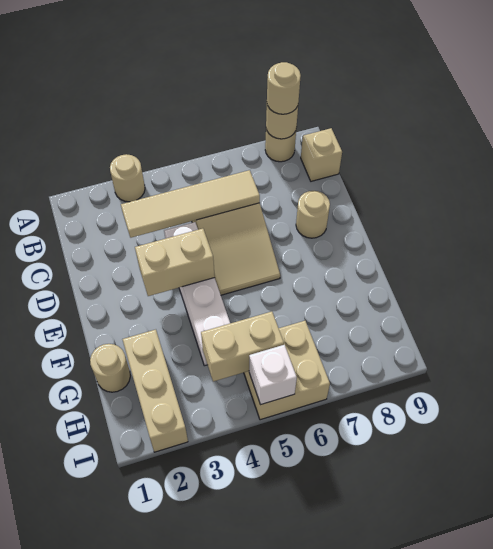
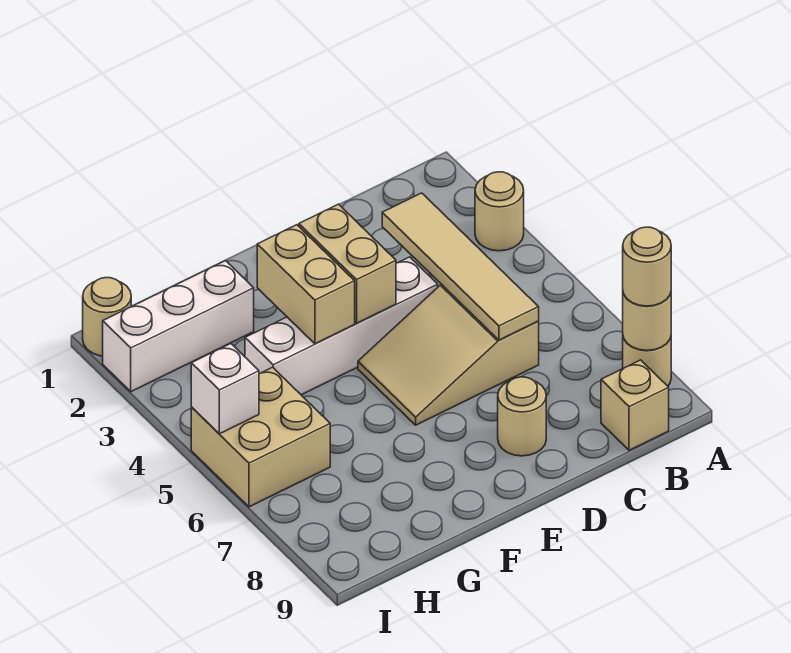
tan 1x1 round brick [90,344,130,392] -> tan 1x1 round brick moved to [83,278,131,356]
tan 1x3 brick [122,330,188,452] -> white 1x3 brick [103,261,254,392]
tan 1x2 brick [201,312,284,382] -> tan 1x2 brick moved to [257,225,355,344]

